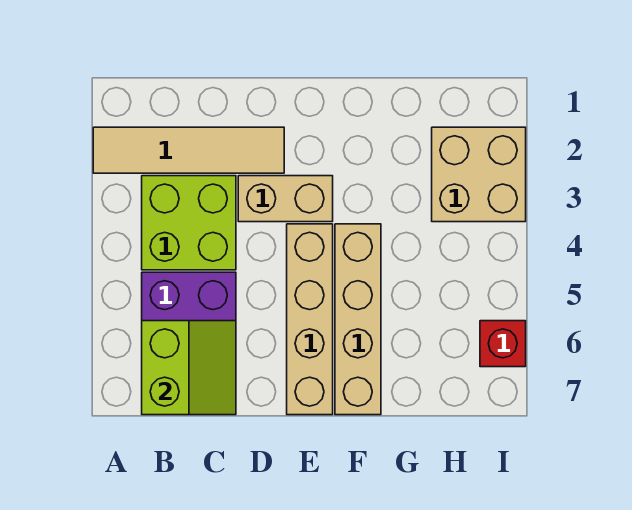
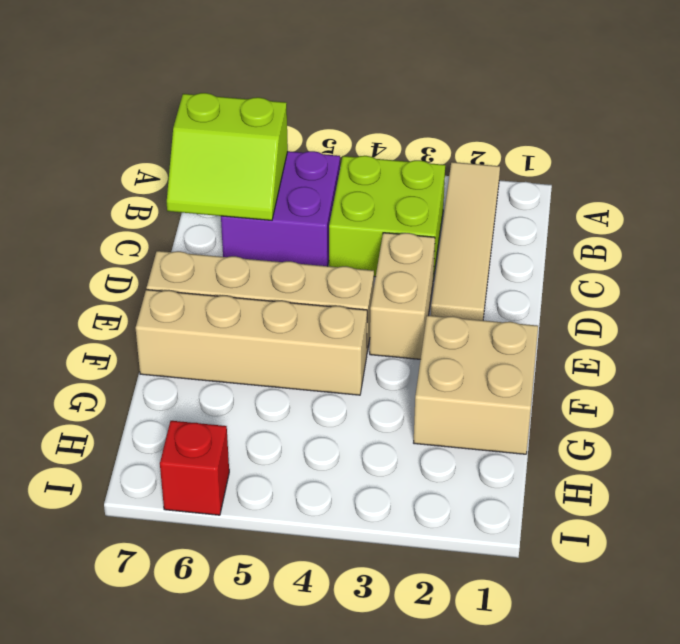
tan 2x2 brick [432,127,526,222] -> tan 2x2 brick moved to [414,315,538,454]

